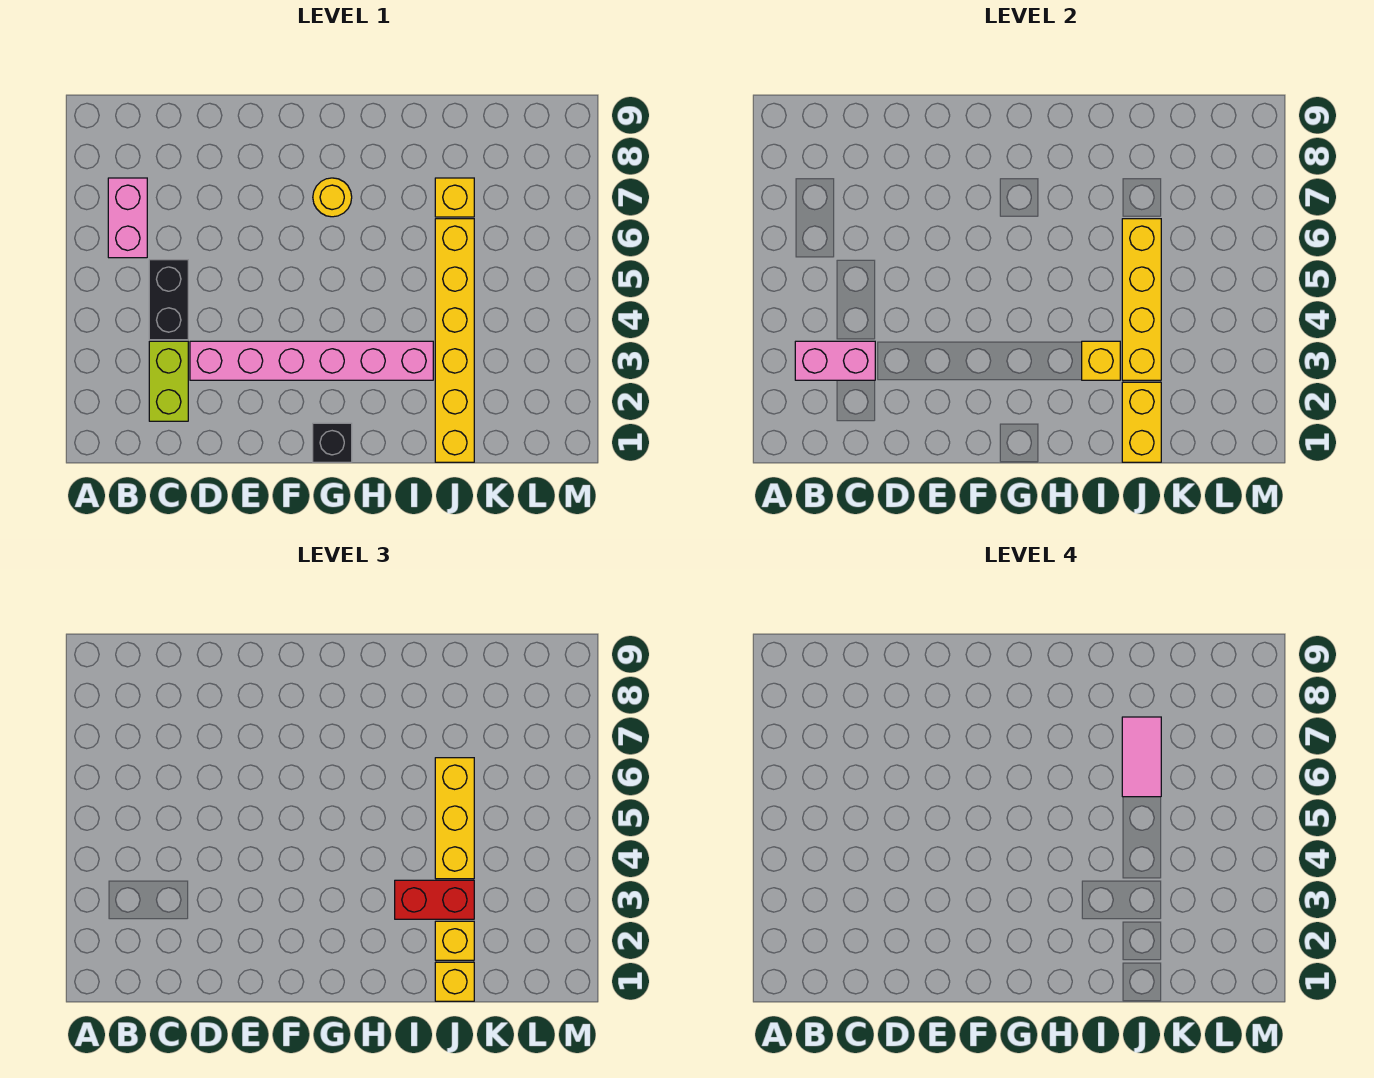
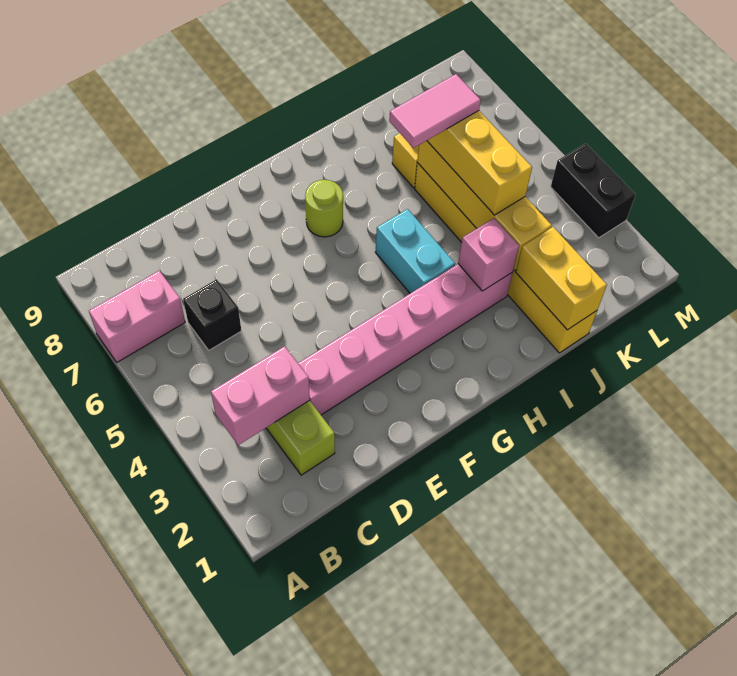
pink 1x2 brick [108,178,147,258] -> pink 1x2 brick turned to [89,271,185,362]
black 1x2 brick [149,260,188,340] -> black 1x2 brick moved to [551,143,636,238]
black 1x1 brick [313,423,352,462] -> black 1x1 brick moved to [183,279,241,350]
yellow 1x1 round brick [313,178,352,217] -> lime 1x1 round brick [305,180,343,237]
none -> cyan 1x2 brick [375,209,455,293]
yellow 1x1 brick [1082,341,1120,380] -> pink 1x1 brick [458,218,519,291]
red 1x2 brick [395,880,474,919] -> none
yellow 1x1 brick [435,962,474,1001] -> none
yellow 1x1 brick [435,921,474,960] -> none
pink 1x2 tile [1122,717,1161,797] -> pink 1x2 tile turned to [389,74,481,148]

